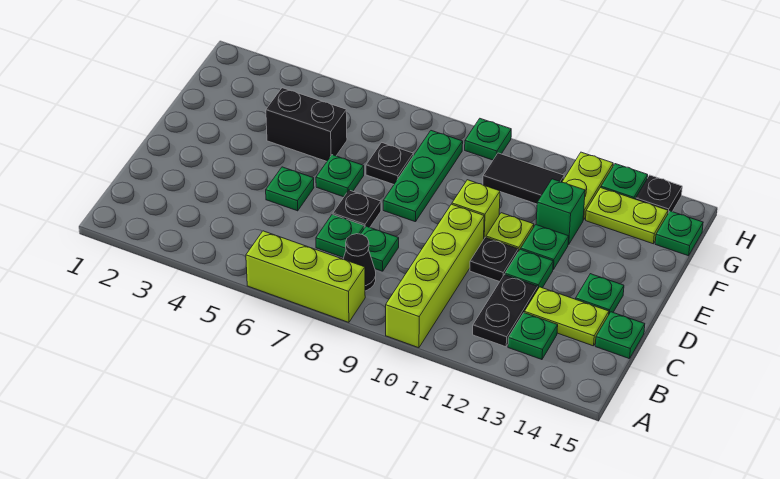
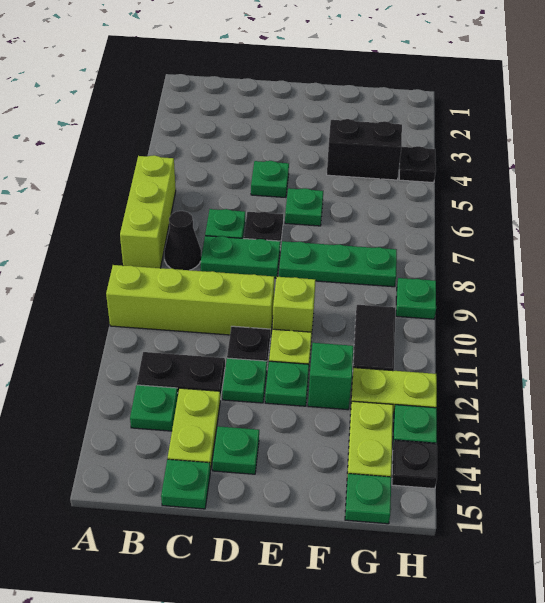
green 1x1 plate [361,226,399,271] -> green 1x2 plate [201,236,280,278]
black 1x2 brick [266,88,347,161] -> black 1x2 brick turned to [327,119,402,180]
black 1x1 plate [366,143,413,184] -> black 1x1 plate moved to [399,146,436,183]

